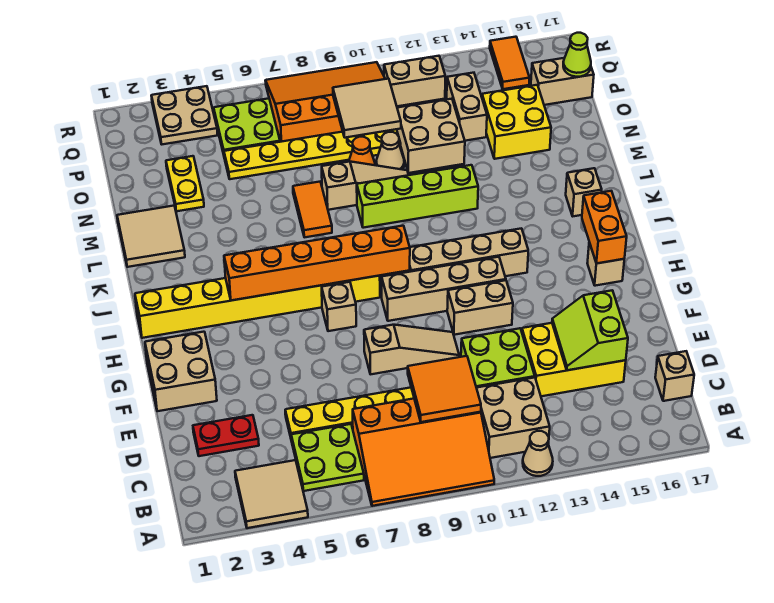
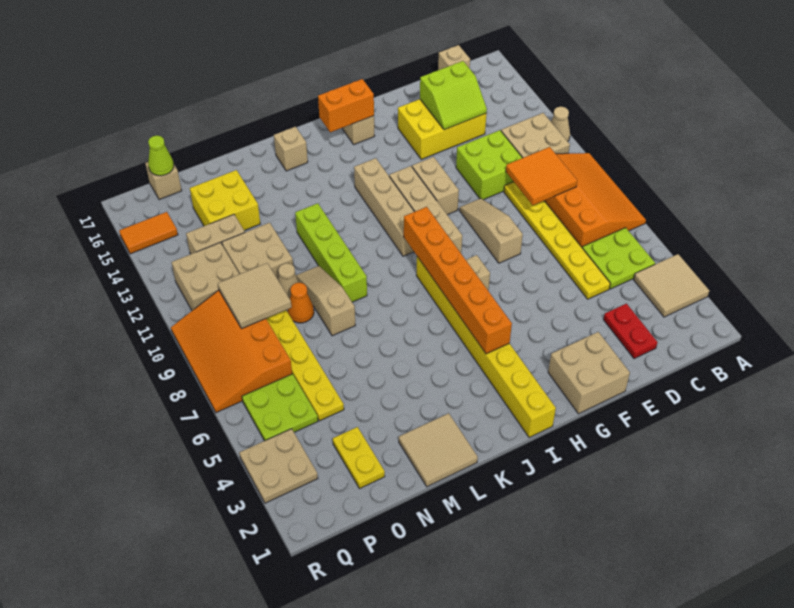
yellow 2x3 brick [522,323,626,396] -> yellow 2x3 brick turned to [398,99,487,159]
orange 1x2 tile [293,182,332,237] -> none
yellow 1x2 plate [166,156,204,211] -> yellow 1x2 plate turned to [333,427,385,489]
tan 1x2 brick [531,58,594,105] -> tan 1x1 brick [145,162,182,200]
tan 1x2 brick [384,56,445,106] -> tan 2x2 brick [172,242,239,310]

